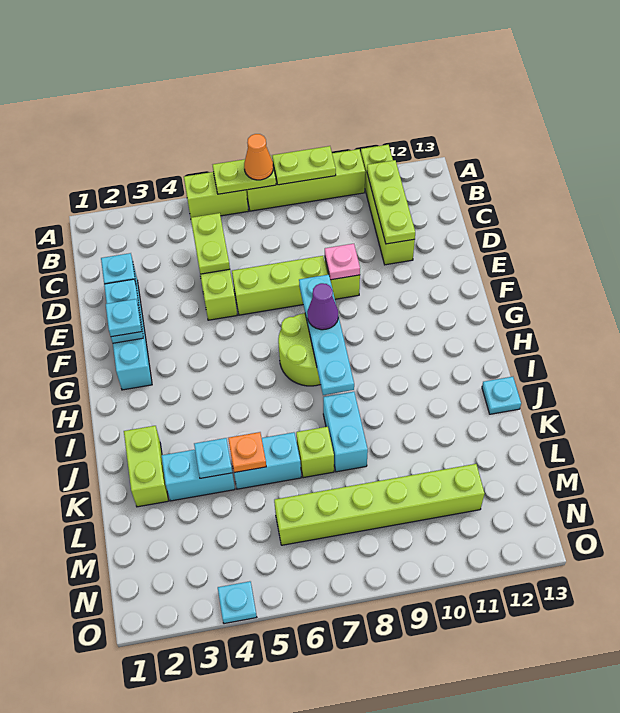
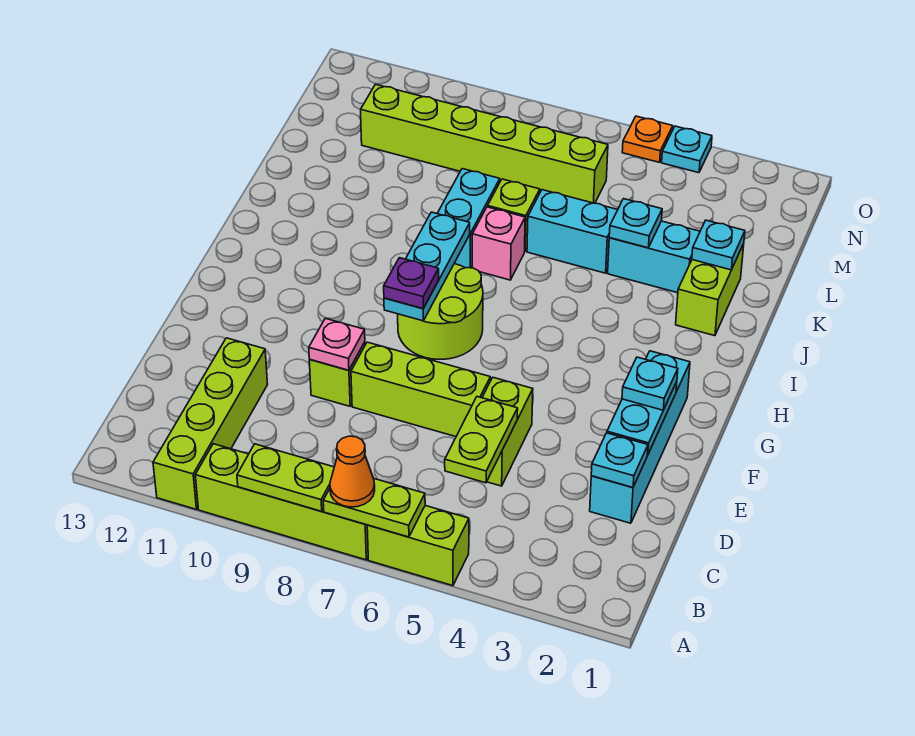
lime 1x3 plate [367,160,415,244] -> none
cyan 1x4 plate [299,275,354,395] -> cyan 1x3 plate [384,212,470,321]
purple 1x1 cone [307,283,338,330] -> purple 1x1 plate [384,258,439,308]
none -> pink 1x1 brick [472,207,525,280]
cyan 1x1 plate [482,377,521,414] -> cyan 1x1 plate moved to [692,220,745,270]
orange 1x1 plate [228,432,266,473] -> orange 1x1 plate moved to [622,116,673,162]

